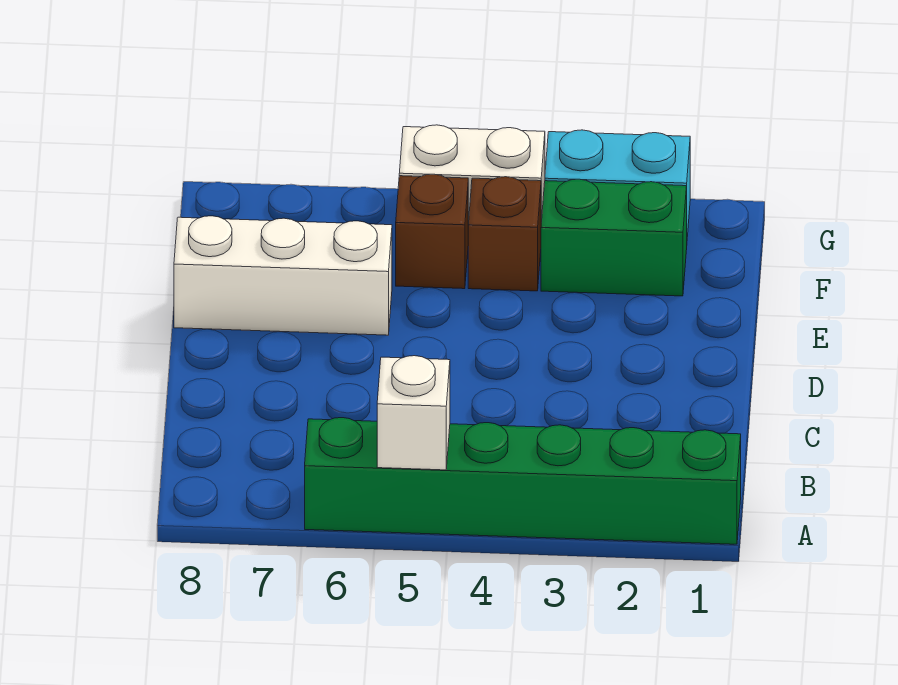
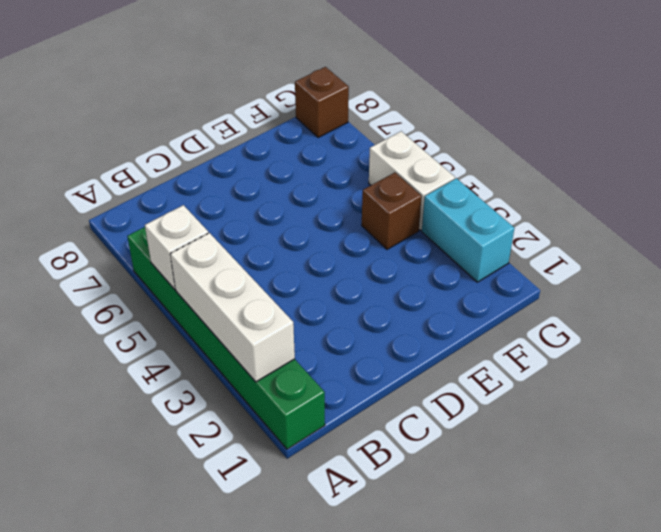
white 1x3 brick [174,216,392,335] -> white 1x3 brick moved to [170,233,295,382]
green 1x2 brick [541,179,687,296] -> none
brown 1x1 brick [396,174,468,289] -> brown 1x1 brick moved to [295,67,349,138]

